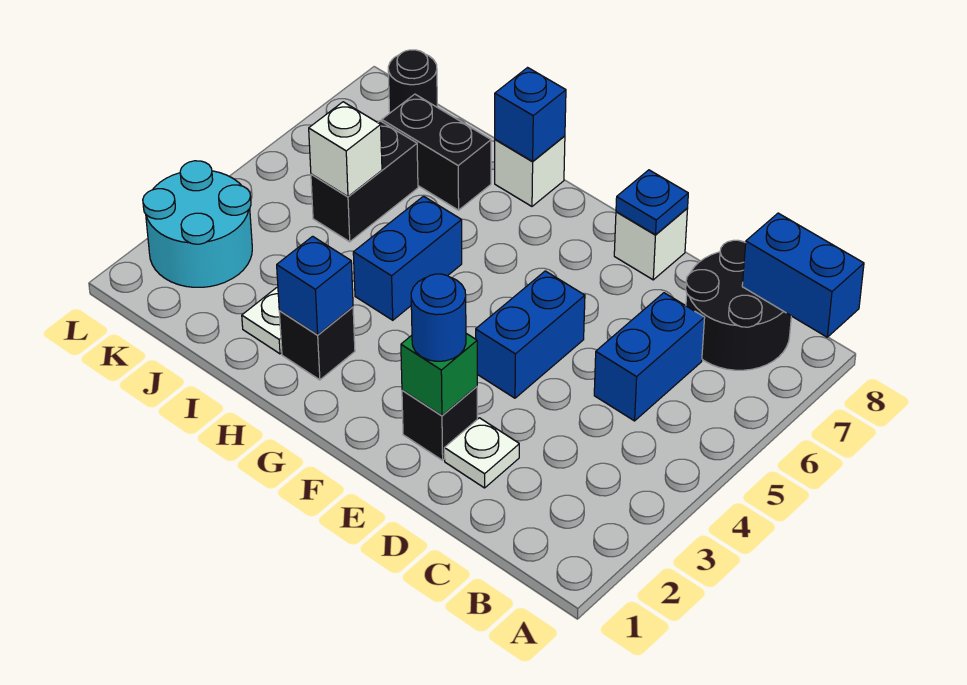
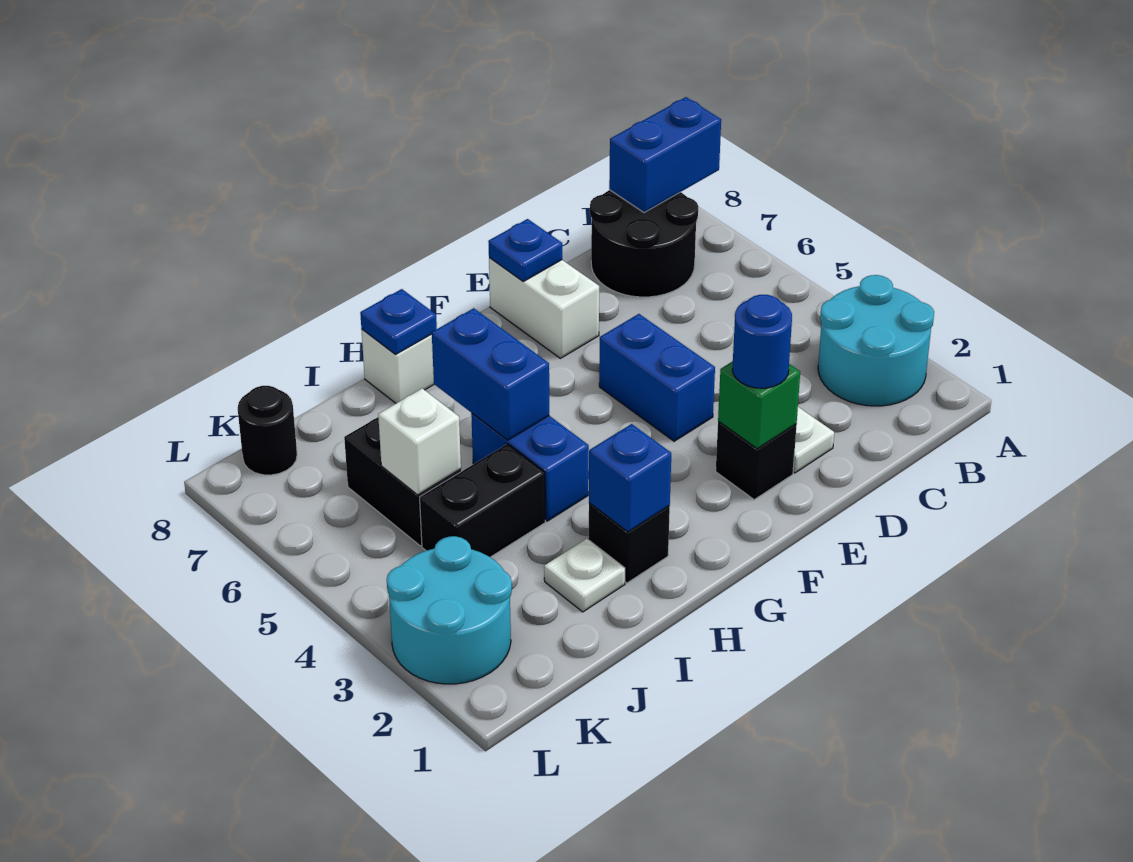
none -> cyan 2x2 round brick [818,275,934,406]
blue 1x2 brick [594,293,705,421] -> blue 1x2 brick moved to [432,308,549,440]
white 1x1 brick [614,209,687,280] -> white 1x2 brick [489,258,599,358]
blue 1x1 brick [495,68,566,161] -> blue 1x1 plate [360,289,437,354]
black 1x2 brick [382,94,491,210] -> black 1x2 brick moved to [420,444,545,557]

